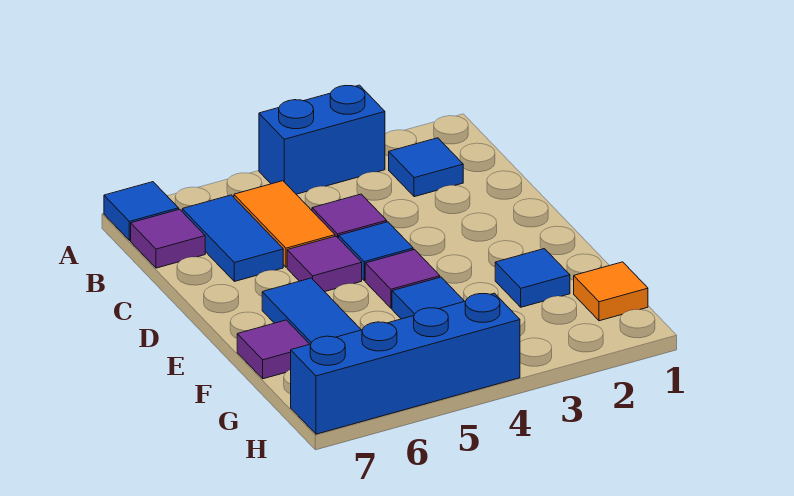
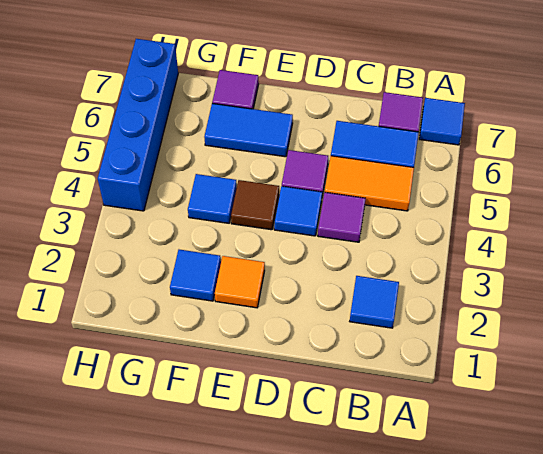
blue 1x2 brick [259,85,385,194] -> none
purple 1x1 tile [365,250,440,308] -> brown 1x1 tile [231,180,279,230]
orange 1x1 tile [574,262,648,321] -> orange 1x1 tile moved to [215,256,265,308]

